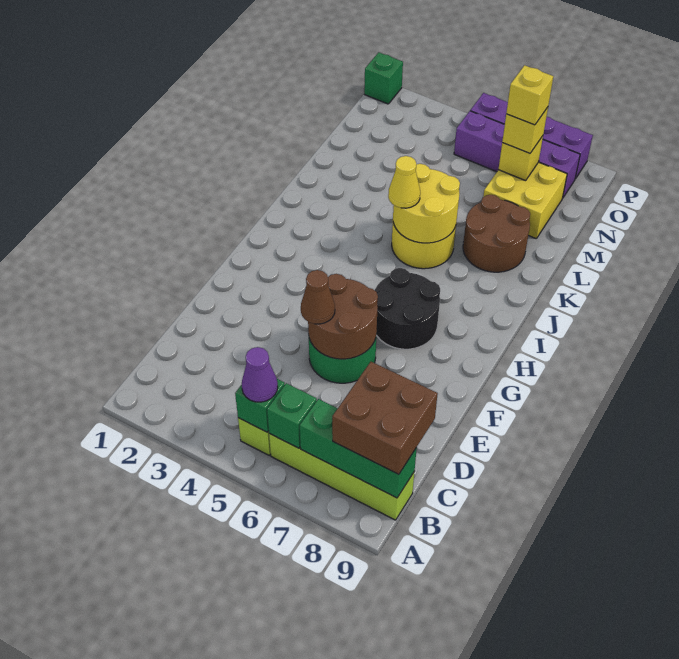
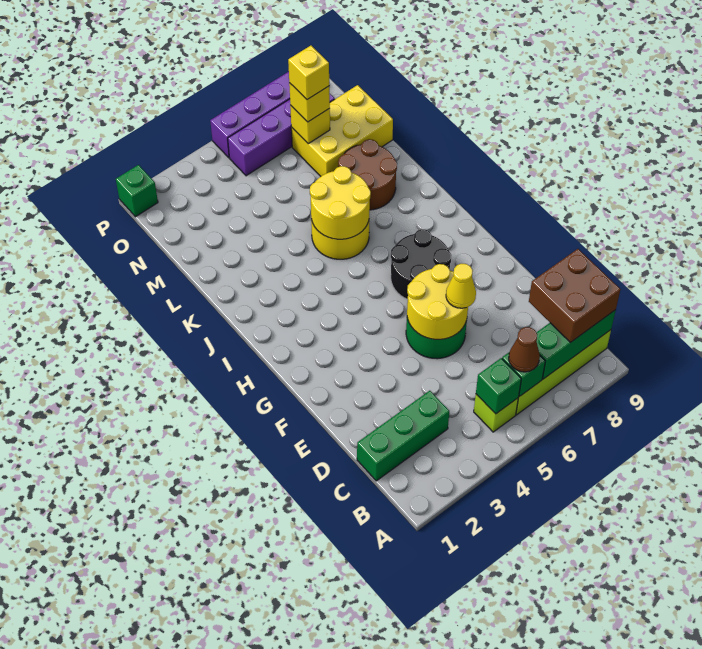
purple 1x1 cone [242,347,278,402] -> none
none -> green 1x3 brick [357,391,449,481]
brown 2x2 round brick [308,274,378,359] -> yellow 2x2 round brick [407,264,468,339]
brown 1x1 cone [301,270,335,324] -> brown 1x1 cone moved to [509,327,540,372]
yellow 1x1 cone [388,156,420,208] -> yellow 1x1 cone moved to [446,264,476,308]
yellow 2x2 brick [483,162,567,238] -> yellow 2x3 brick [291,85,393,176]

